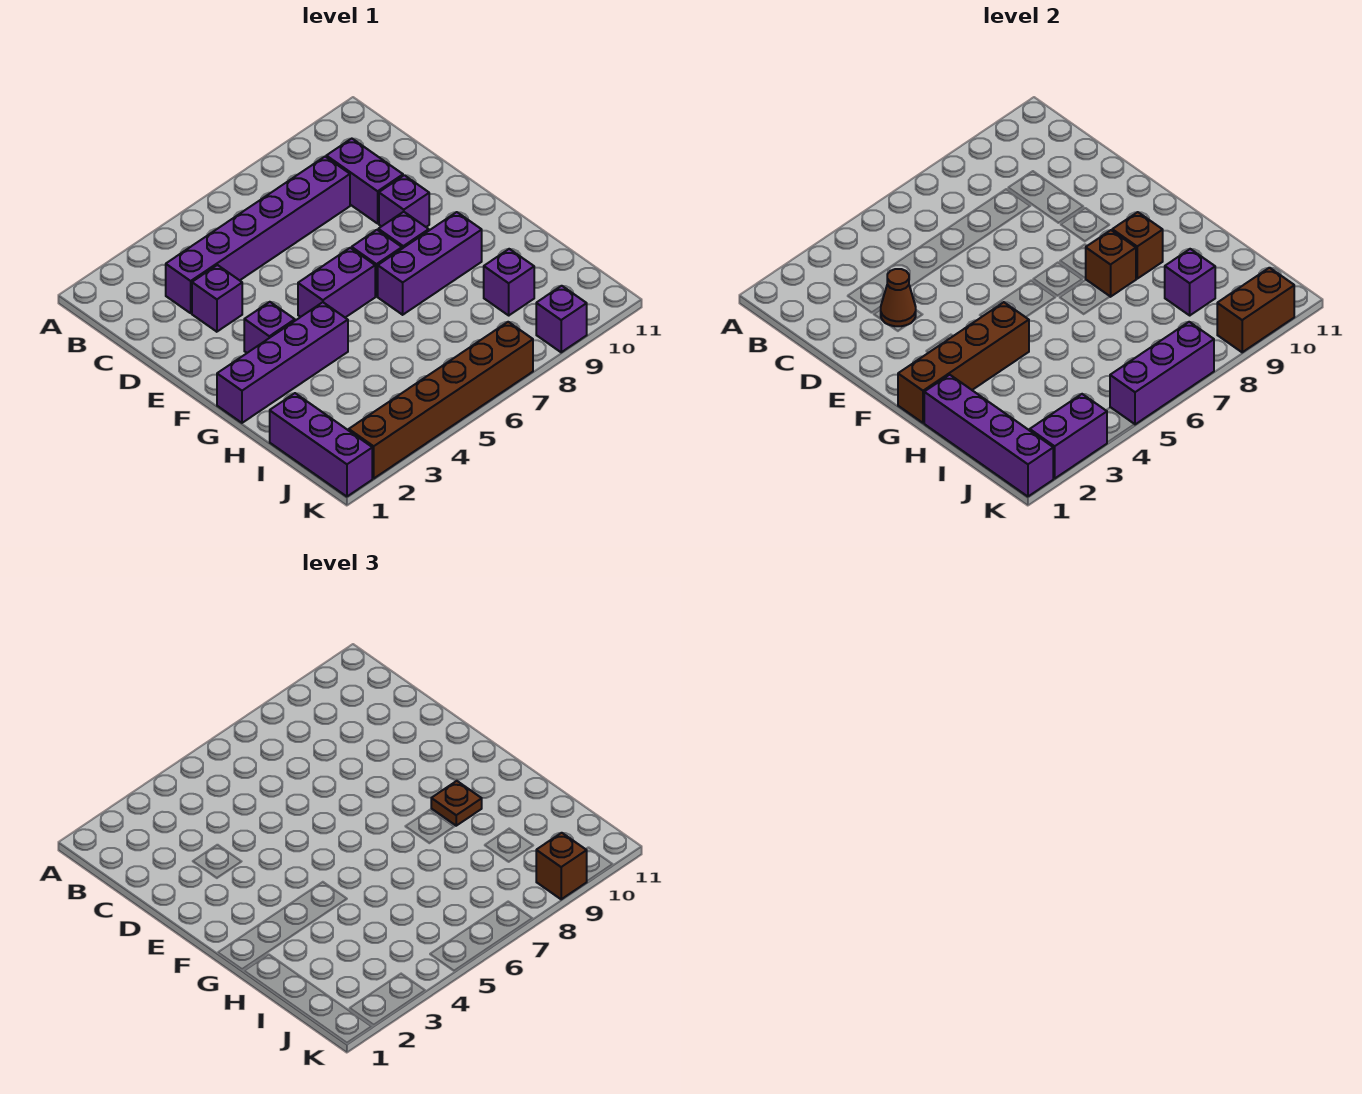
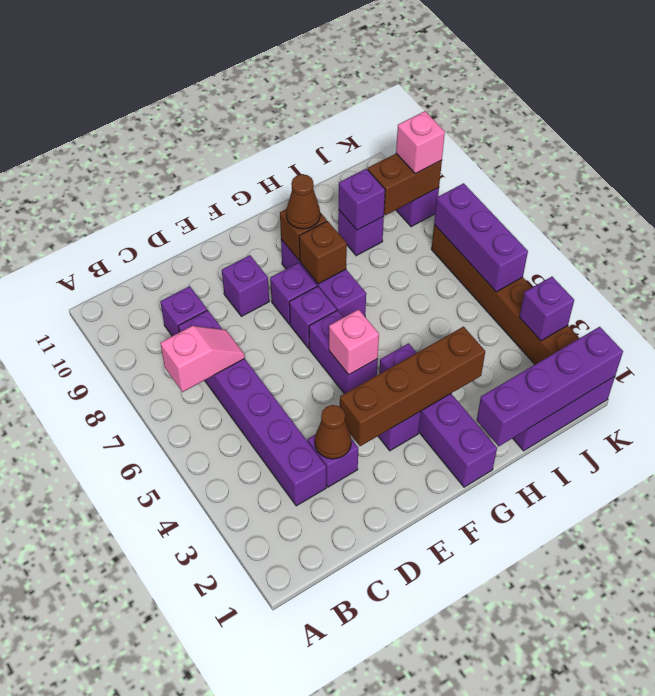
none -> pink 1x2 slope [160,326,245,392]
purple 1x2 brick [326,139,403,223] -> purple 1x1 brick [160,286,207,336]
none -> pink 1x1 brick [329,309,379,375]
brown 1x4 brick [898,302,1029,423] -> brown 1x4 brick turned to [340,327,485,446]
brown 1x1 plate [431,781,482,826] -> brown 1x1 cone [286,174,320,229]
purple 1x2 brick [1030,394,1107,478] -> purple 1x1 brick [519,277,574,341]
brown 1x2 brick [1217,268,1294,352] -> brown 1x2 brick turned to [367,154,442,215]
brown 1x1 brick [536,833,587,899] -> pink 1x1 brick [396,111,445,174]

